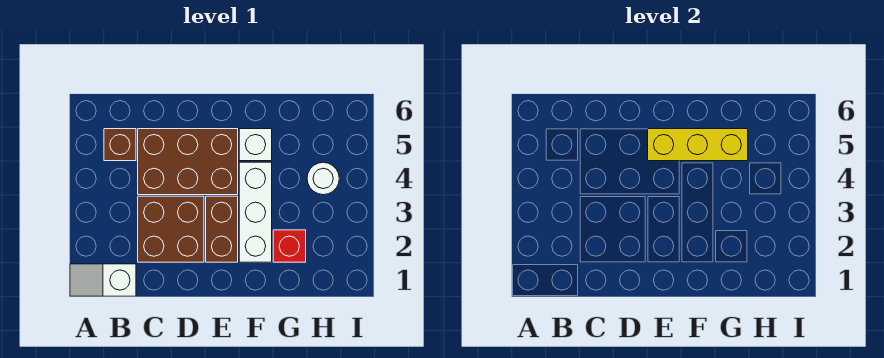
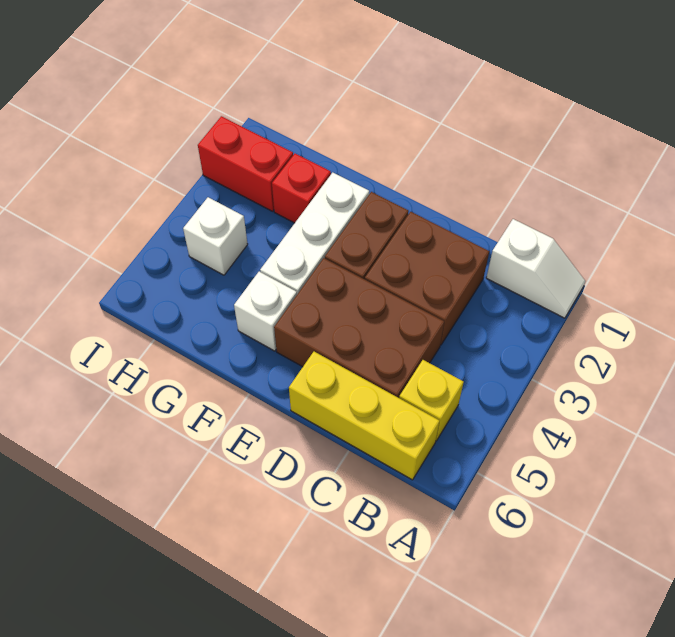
brown 1x1 brick [104,129,136,161] -> yellow 1x1 brick [399,360,464,441]
yellow 1x3 brick [648,129,748,161] -> yellow 1x3 brick moved to [289,352,440,480]
none -> red 1x2 brick [198,116,293,211]
white 1x1 round brick [307,162,339,195] -> white 1x1 brick [183,197,248,275]

